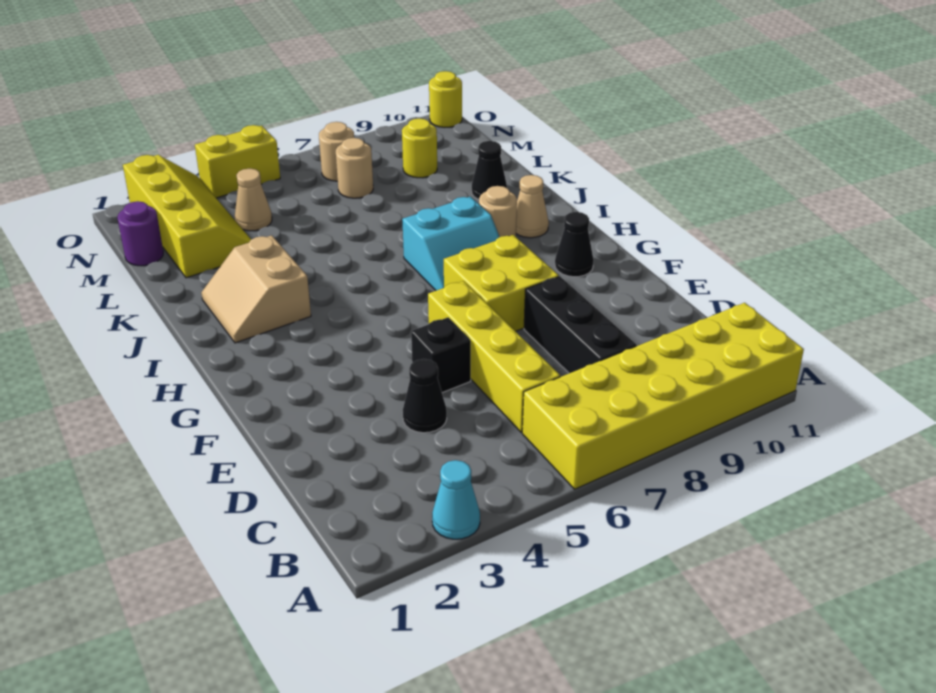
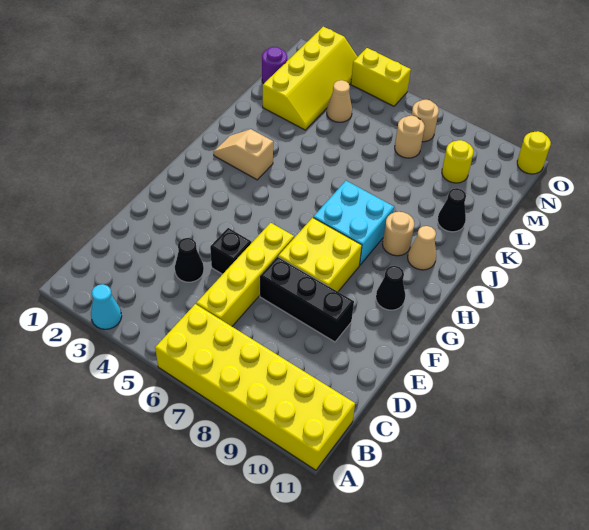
black 1x3 brick [524,276,636,373] -> black 1x3 brick turned to [260,257,354,342]
cyan 2x2 slope [402,197,499,291] -> cyan 2x2 brick [313,181,394,265]
tan 2x2 slope [201,235,311,343] -> tan 1x2 slope [214,129,273,180]

